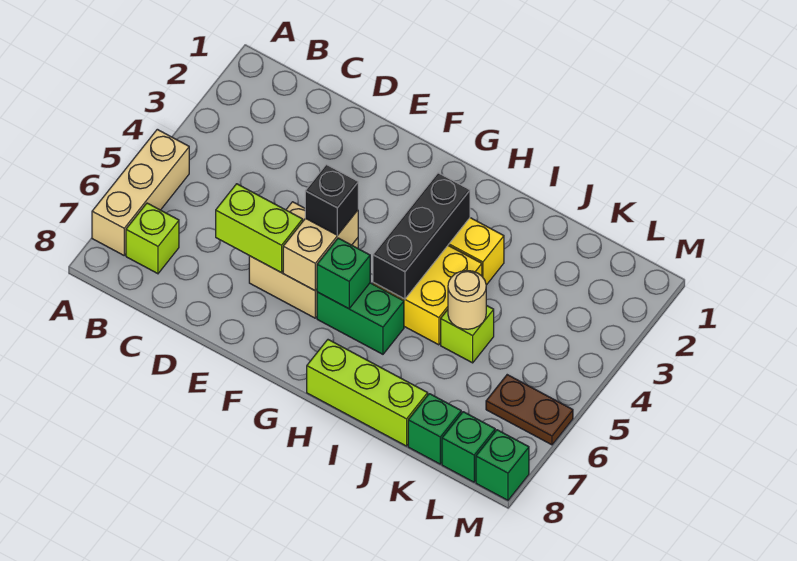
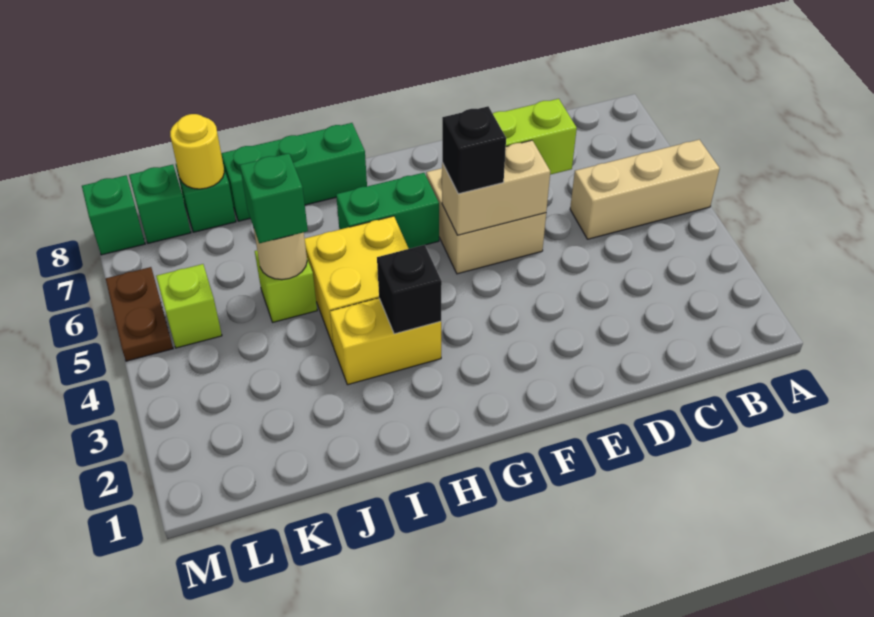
tan 1x3 brick [92,129,189,255] -> tan 1x3 brick turned to [570,140,720,239]
lime 1x1 brick [126,203,179,274] -> lime 1x1 brick moved to [156,264,222,348]
tan 1x2 brick [283,210,358,291] -> tan 1x2 brick turned to [442,140,550,235]
green 1x1 brick [317,238,370,309] -> green 1x1 brick moved to [240,153,308,243]
black 1x3 brick [373,173,470,299] -> black 1x1 brick [377,245,442,334]
lime 1x3 brick [307,340,428,446] -> green 1x3 brick [221,123,367,221]
none -> yellow 1x1 round brick [170,114,224,189]
brown 1x2 plate [486,375,573,445] -> brown 1x2 plate turned to [105,267,173,361]

